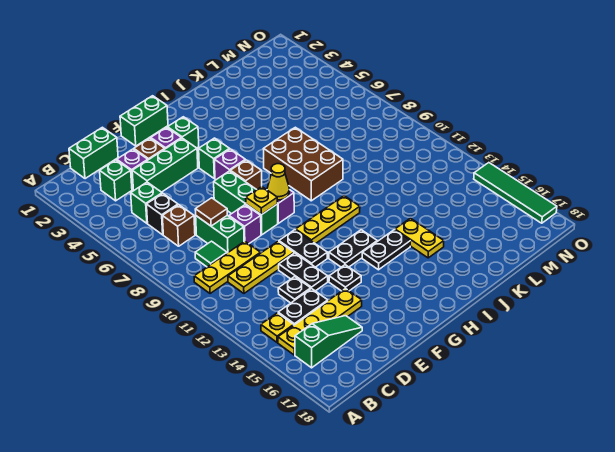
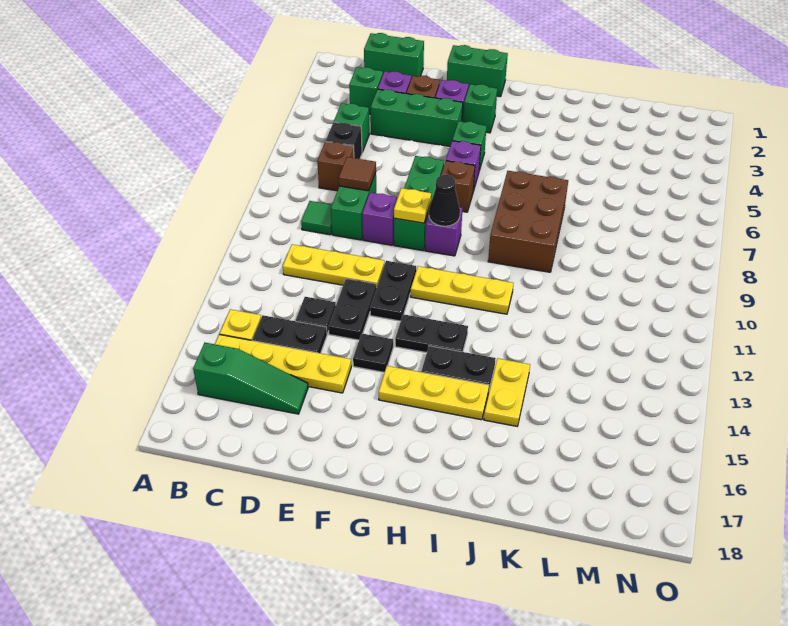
yellow 1x3 plate [194,241,261,294] -> yellow 1x3 plate moved to [379,366,489,420]
yellow 1x1 cone [267,164,289,200] -> black 1x1 cone [429,175,460,226]
green 1x4 tile [474,163,557,223] -> none

